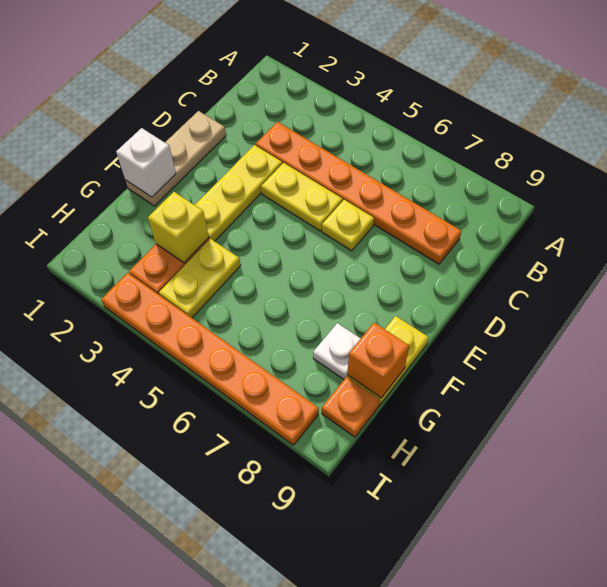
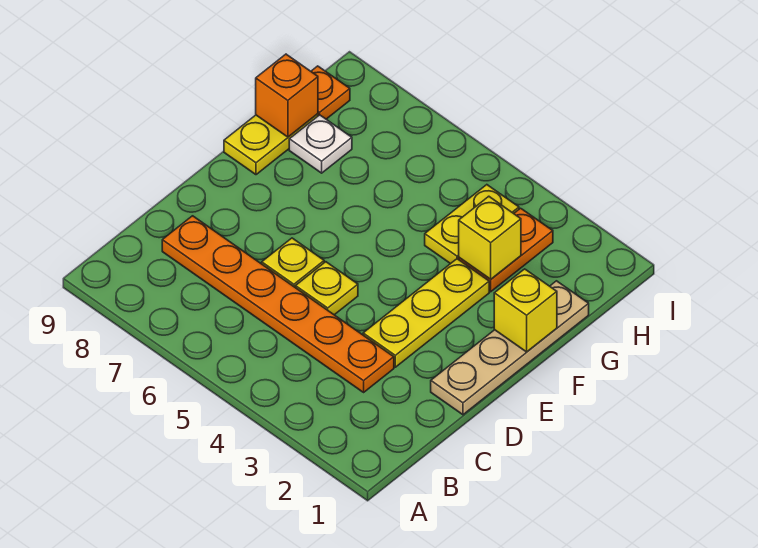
tan 1x3 plate [126,111,226,206] -> tan 1x4 plate [431,281,589,415]
yellow 1x2 plate [261,163,343,231] -> yellow 1x1 plate [296,262,358,315]
white 1x1 brick [116,128,176,197] -> yellow 1x1 brick [494,269,557,352]
orange 1x6 plate [101,273,319,445] -> none

